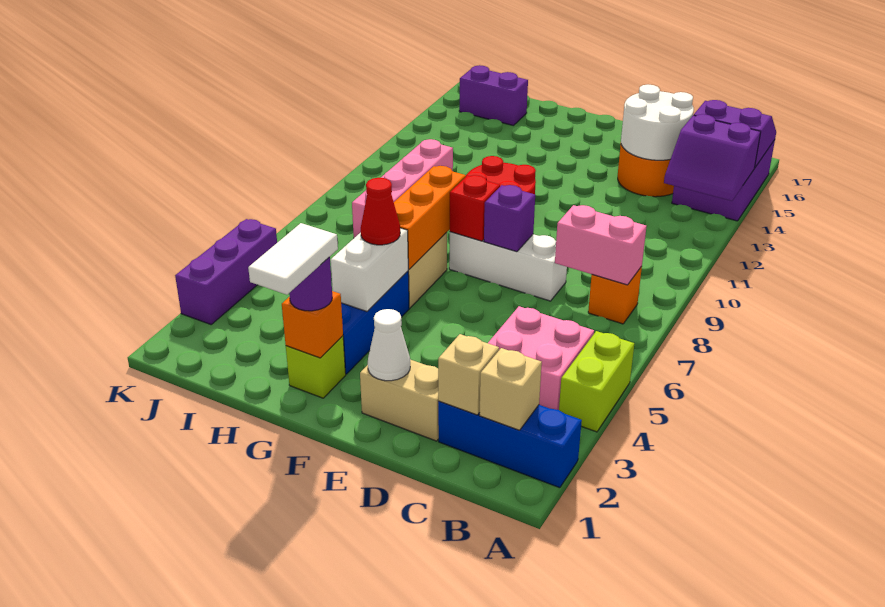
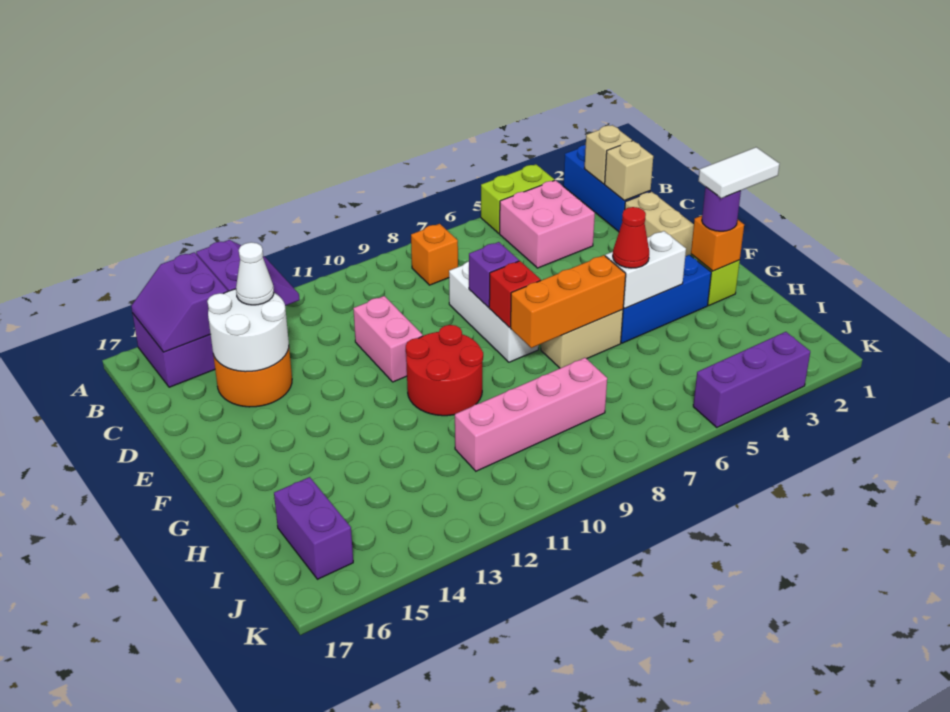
pink 1x2 brick [555,205,647,285] -> pink 1x2 brick moved to [353,296,423,382]
white 1x1 cone [368,309,410,381] -> white 1x1 cone moved to [236,242,274,305]

